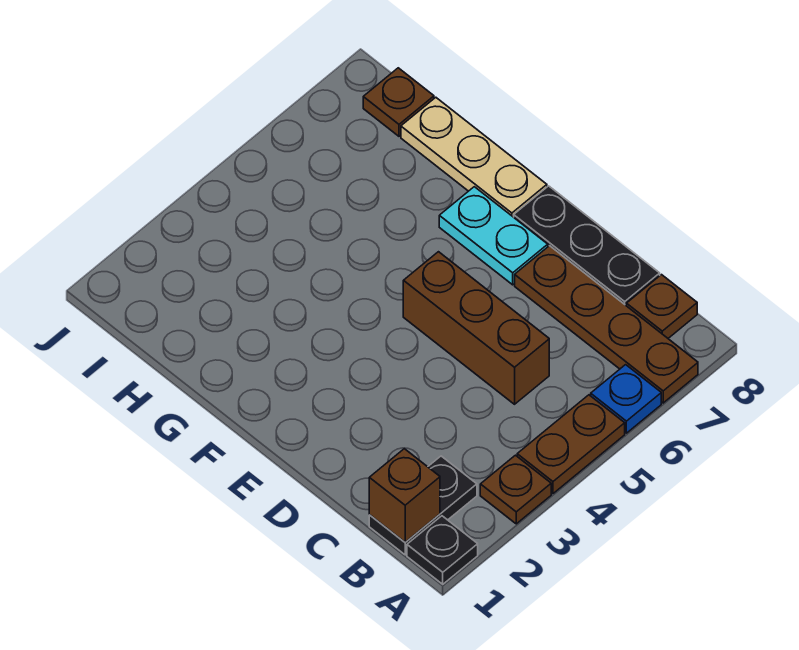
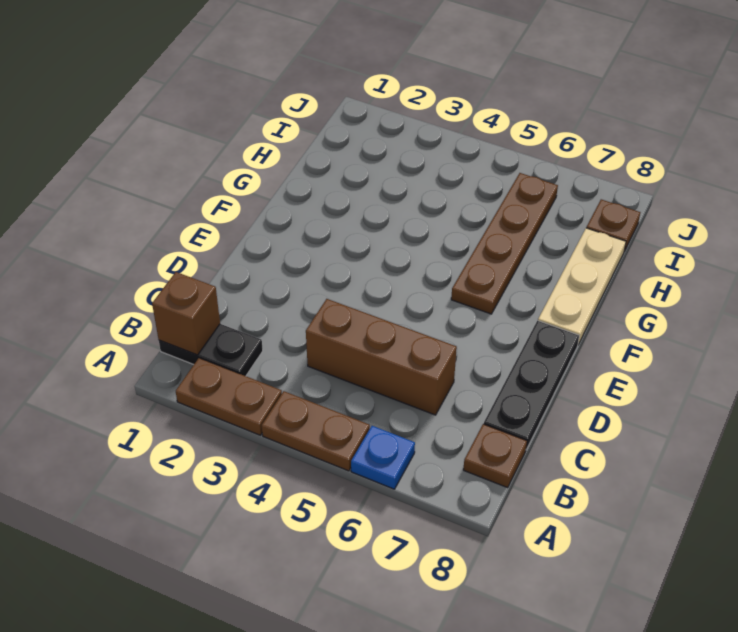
black 1x1 plate [407,516,478,584] -> none
brown 1x1 plate [480,455,551,524] -> brown 1x2 plate [176,358,282,435]
brown 1x4 plate [515,246,698,403] -> brown 1x4 plate moved to [451,173,558,314]
brown 1x3 brick [403,252,549,404] -> brown 1x3 brick turned to [306,299,457,415]
cyan 1x2 plate [439,187,548,285] -> none

